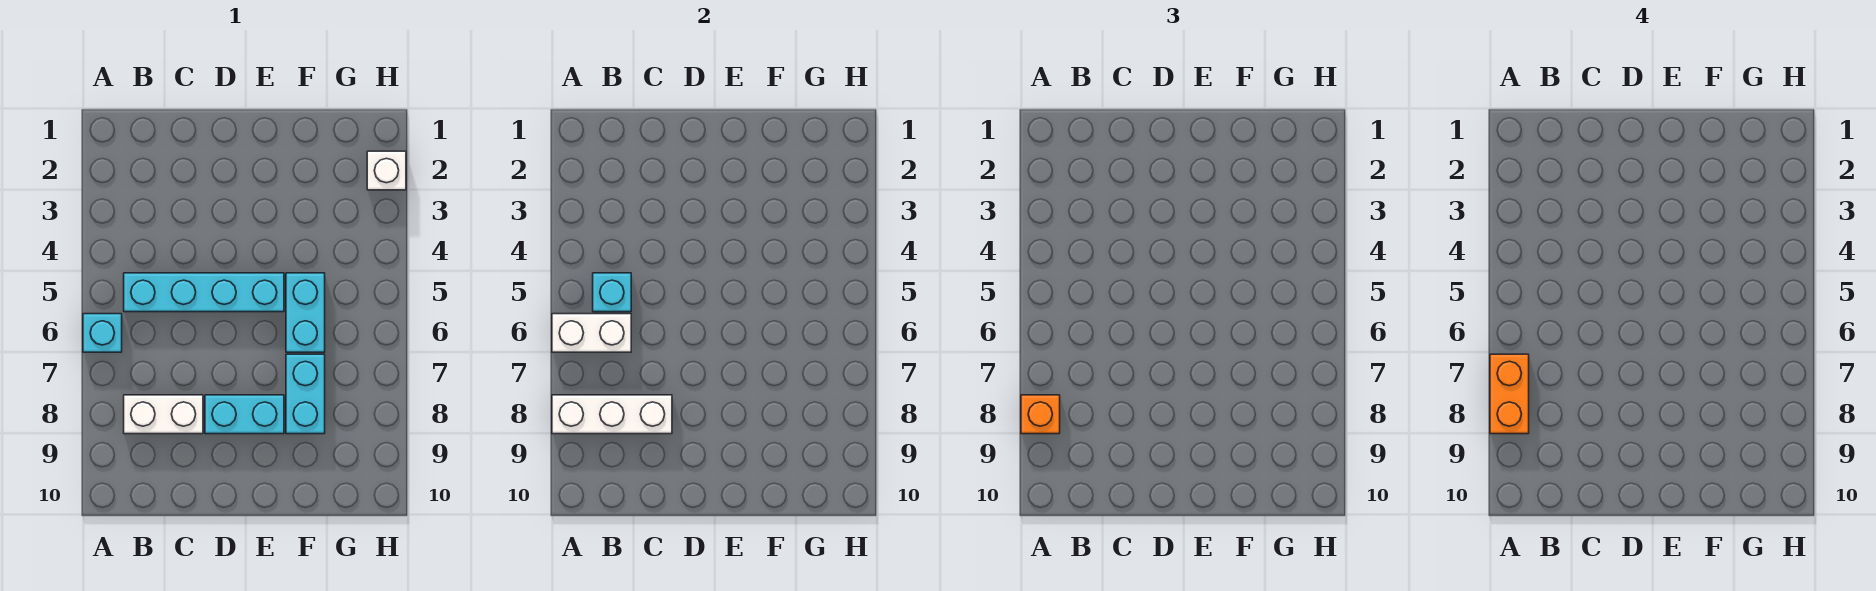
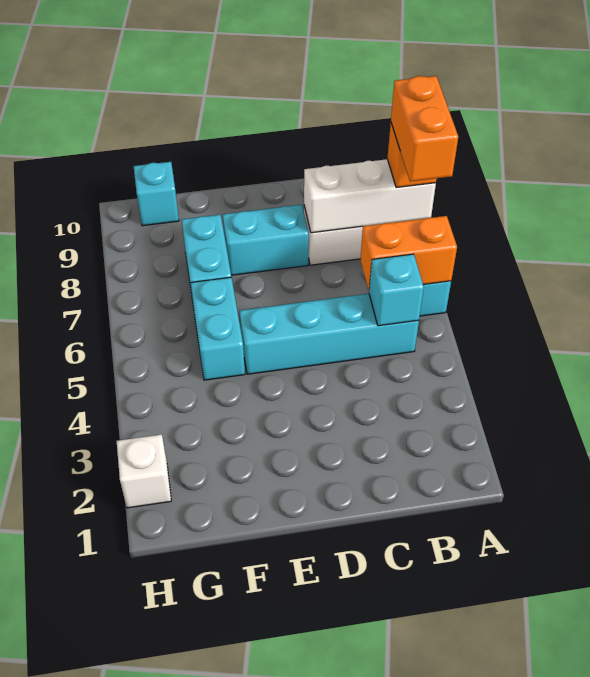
white 1x2 brick [552,314,631,352] -> orange 1x2 brick [360,216,457,291]
none -> cyan 1x1 brick [134,162,179,226]

